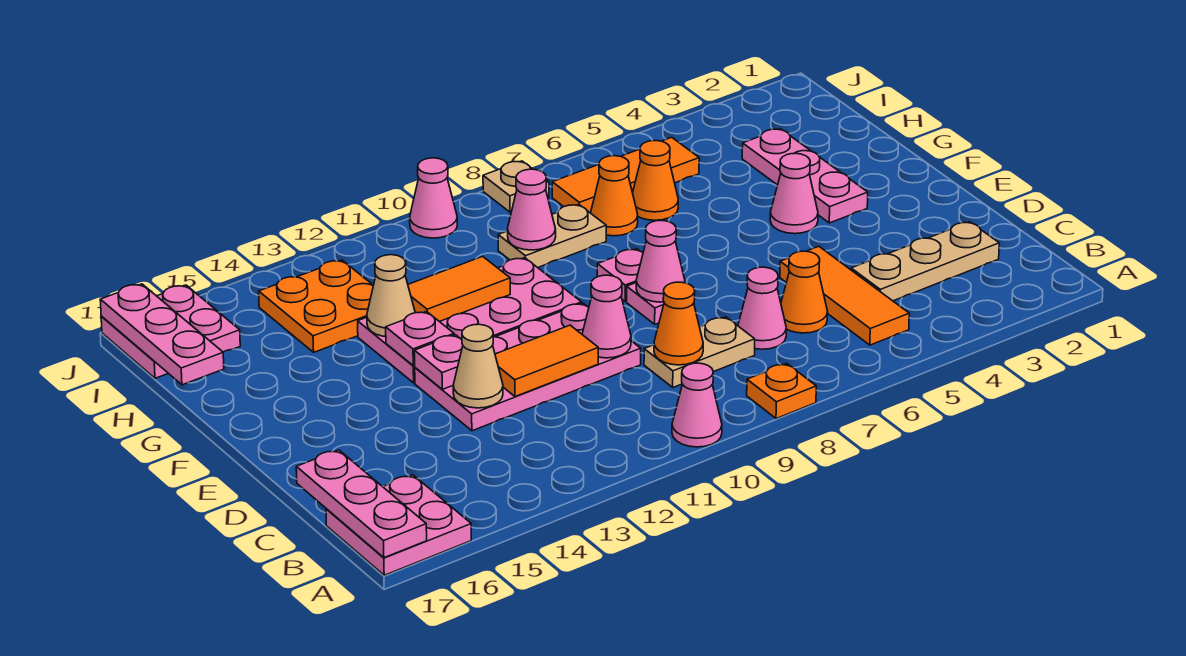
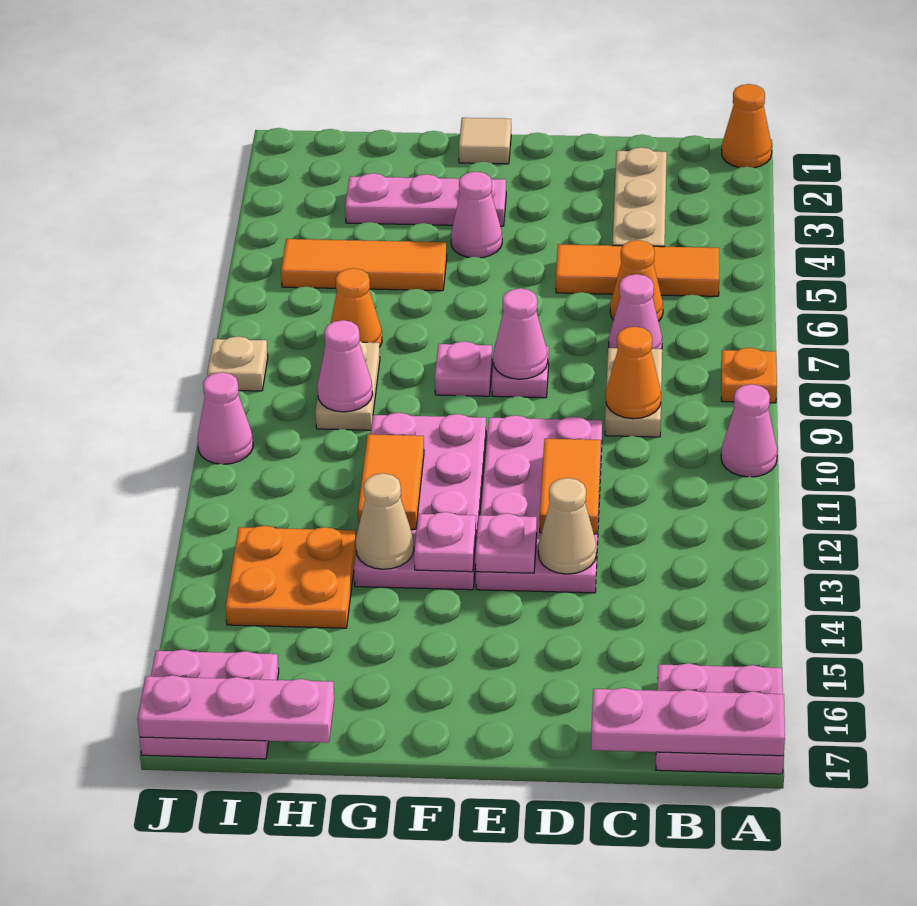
pink 1x1 cone [582,275,631,358] -> none
none -> tan 1x1 tile [459,118,511,164]
orange 1x1 cone [633,141,678,220] -> orange 1x1 cone moved to [722,84,772,168]
orange 1x3 tile [552,137,699,213] -> orange 1x3 tile turned to [281,239,447,291]

